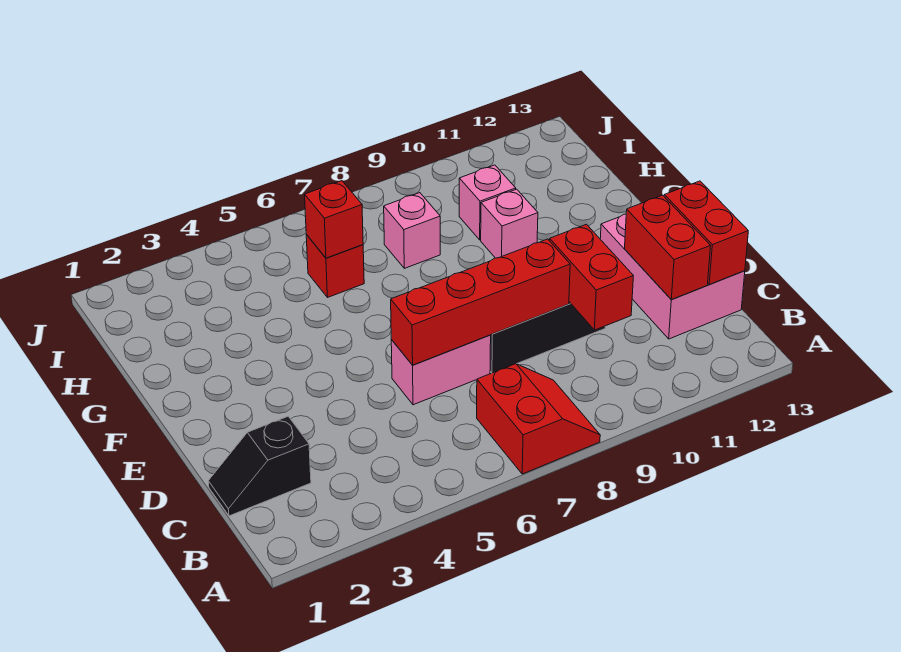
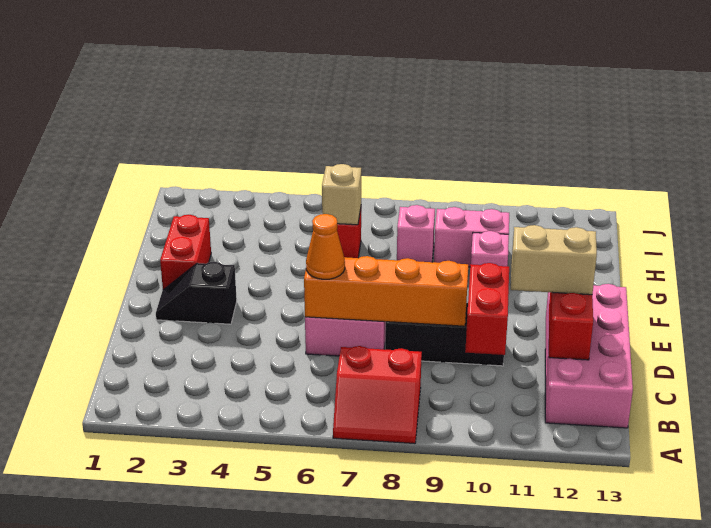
red 2x2 slope [477,364,600,474] -> red 2x2 slope turned to [333,346,422,443]
black 1x2 slope [208,416,311,516] -> black 1x2 slope moved to [156,262,237,324]
pink 2x3 brick [600,214,745,339] -> pink 2x4 brick [545,284,633,428]
red 1x2 brick [664,181,748,284] -> red 1x2 brick moved to [160,215,211,290]
red 1x4 brick [391,239,570,365] -> orange 1x4 brick [304,256,468,326]
none -> orange 1x1 cone [306,214,345,279]
none -> tan 1x2 brick [511,225,597,295]
red 1x1 brick [305,181,363,258] -> tan 1x1 brick [322,164,361,225]
pink 1x1 brick [459,165,516,240] -> pink 1x2 brick [434,207,509,267]

